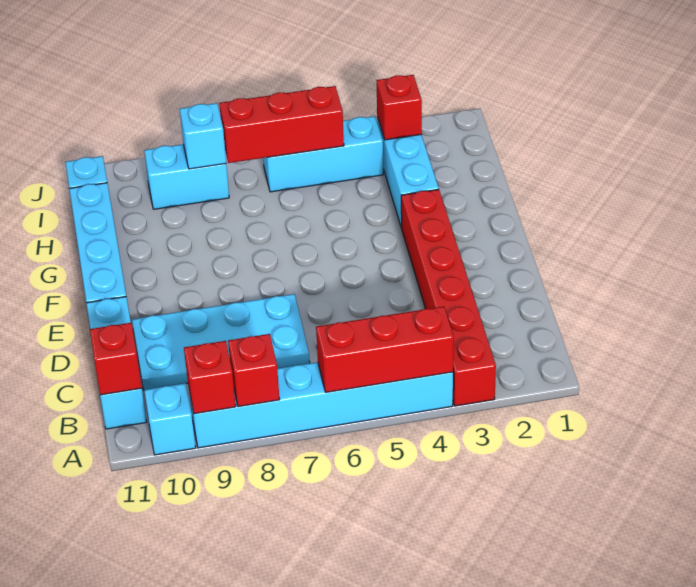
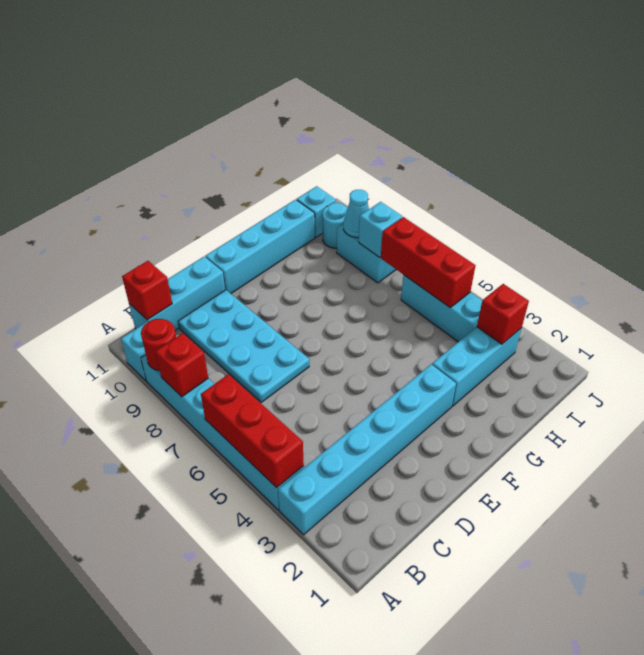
red 1x6 brick [401,189,496,406] -> cyan 1x6 brick [278,364,456,535]
red 1x1 brick [184,341,236,414] -> red 1x1 round brick [141,319,176,371]
none -> cyan 1x1 cone [343,190,369,238]
none -> cyan 1x1 round brick [323,203,348,248]

